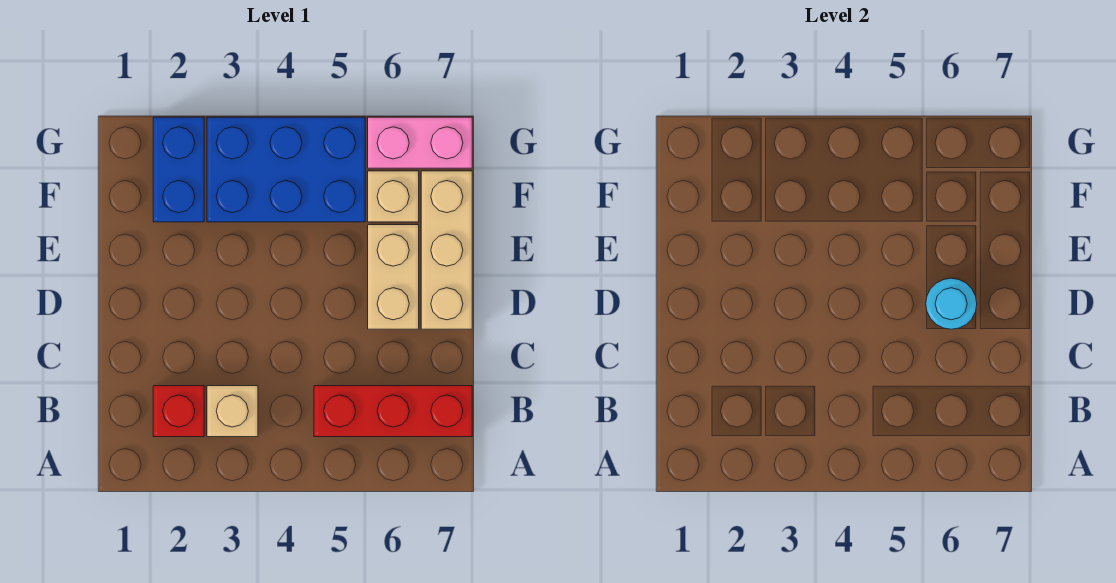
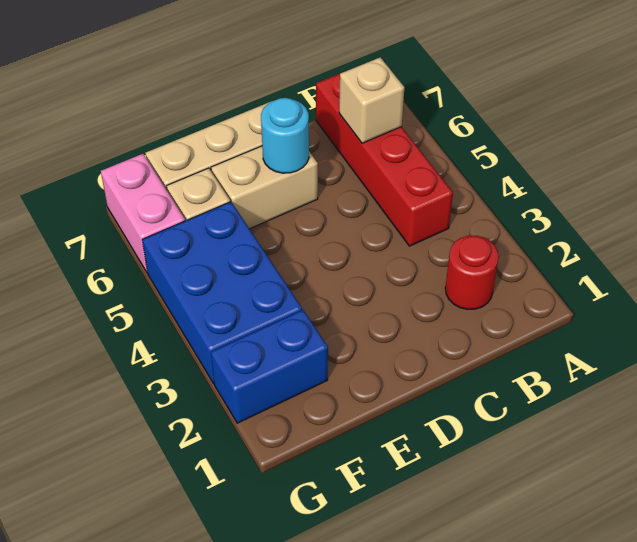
red 1x1 brick [153,386,204,437] -> red 1x1 round brick [445,236,499,309]
tan 1x1 brick [207,386,258,437] -> tan 1x1 brick moved to [339,57,404,143]
red 1x3 brick [314,386,472,437] -> red 1x4 brick [316,74,453,246]

